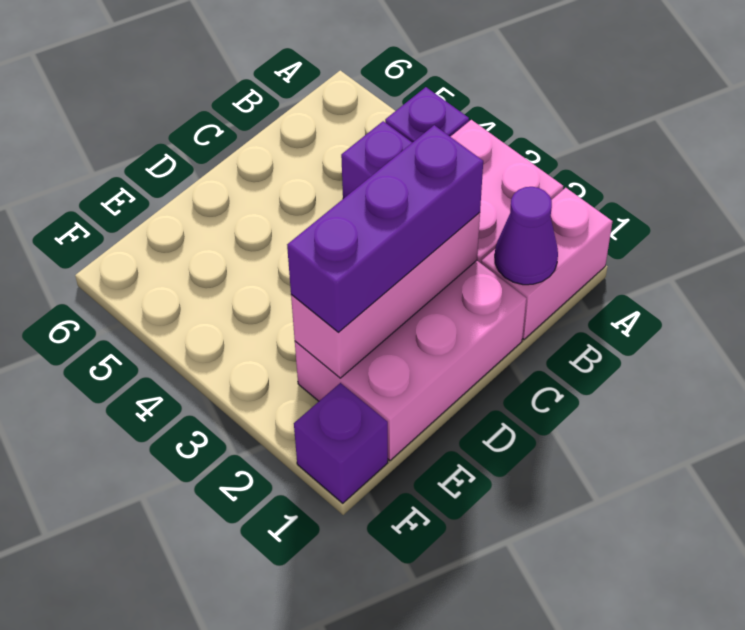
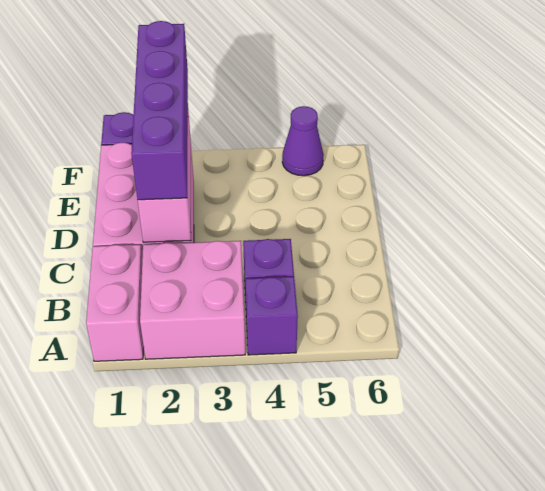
purple 1x1 cone [495,187,558,285] -> purple 1x1 cone moved to [282,106,324,176]
purple 1x3 brick [287,125,483,333] -> purple 1x4 brick [131,21,188,200]

